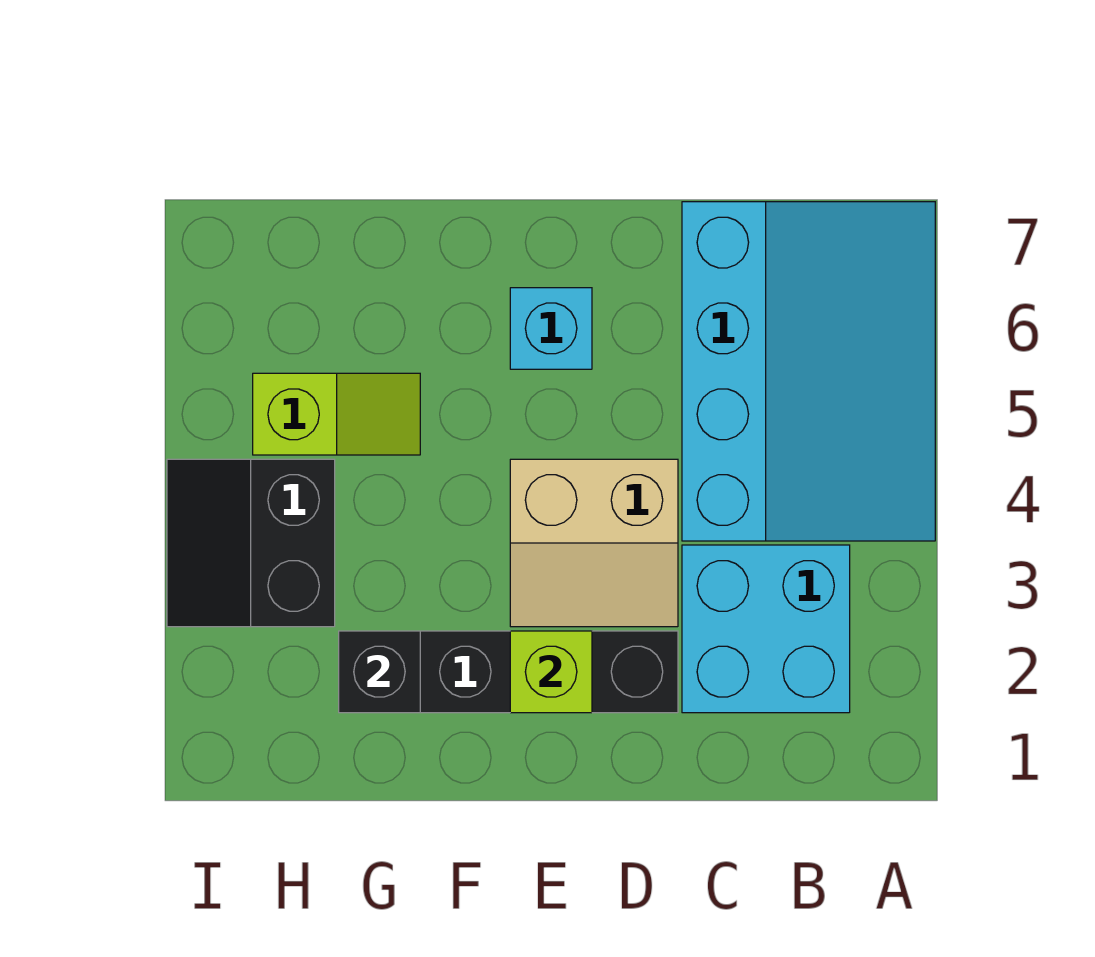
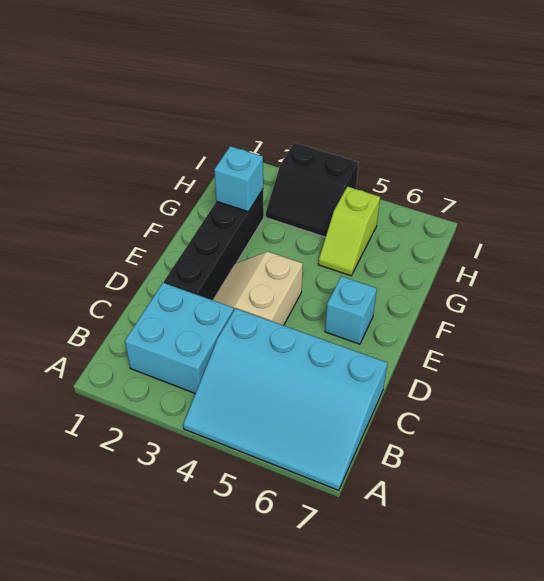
lime 1x1 brick [510,631,592,713] -> none
black 1x1 brick [339,631,420,713] -> cyan 1x1 brick [214,146,263,212]
black 2x2 slope [167,459,335,627] -> black 2x2 slope turned to [266,143,359,237]

